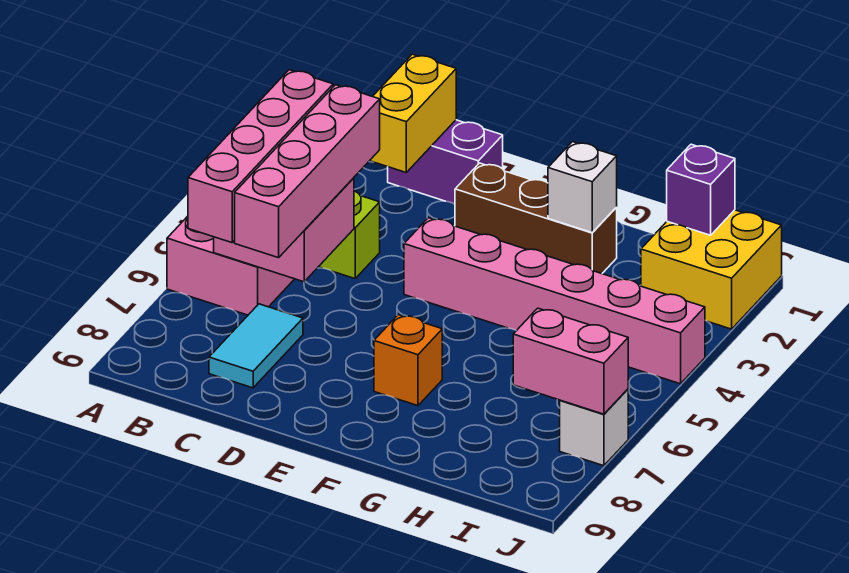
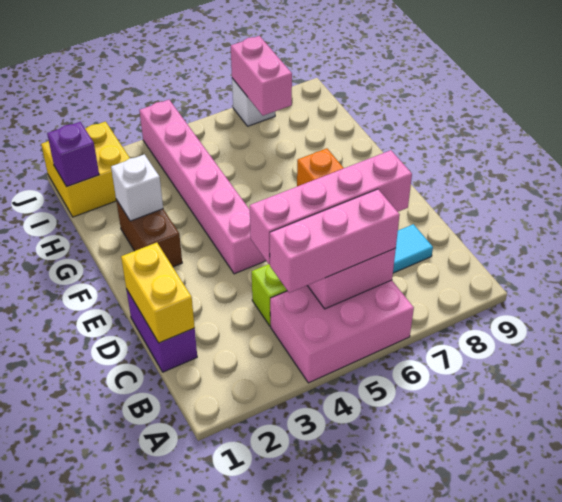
pink 1x4 brick [188,70,333,243] -> pink 1x3 brick [270,189,400,293]
yellow 1x2 brick [370,54,456,172] -> yellow 1x2 brick turned to [121,242,195,343]
brown 1x3 brick [455,163,617,274] -> brown 1x2 brick [116,199,182,267]

